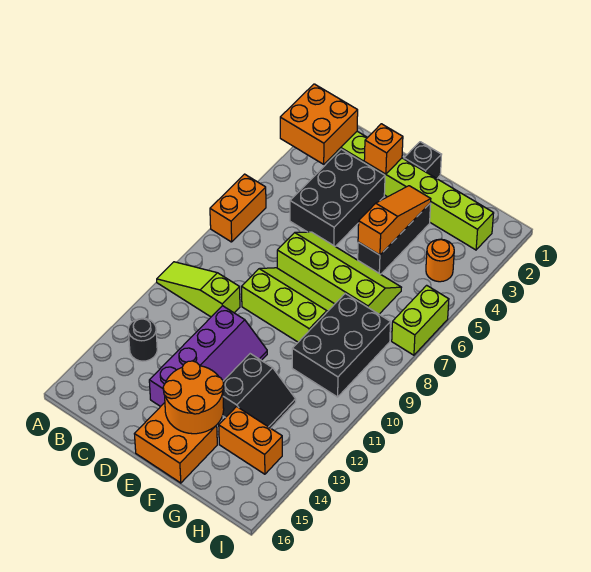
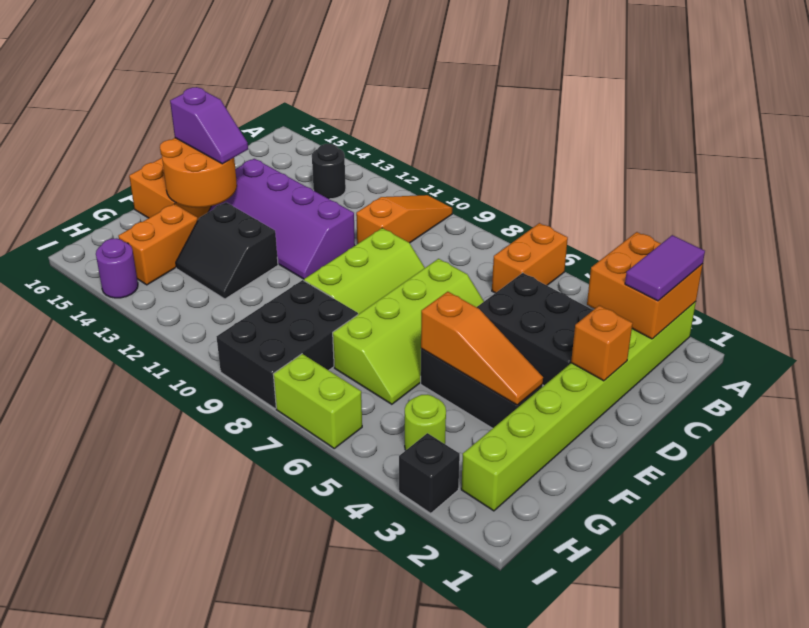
none -> purple 1x2 tile [625,235,705,301]
orange 1x2 brick [210,174,266,242] -> orange 1x2 brick turned to [492,223,568,293]
lime 1x3 slope [157,262,240,317] -> orange 1x3 slope [356,195,453,244]
black 1x1 brick [404,142,442,179] -> black 1x1 brick moved to [399,433,460,513]
none -> purple 1x2 slope [170,87,248,164]
black 2x3 brick [292,294,391,397] -> black 2x3 brick turned to [217,280,358,409]
orange 1x1 round brick [426,239,454,282] -> lime 1x1 round brick [405,394,446,450]
none -> purple 1x1 round brick [96,238,138,298]

